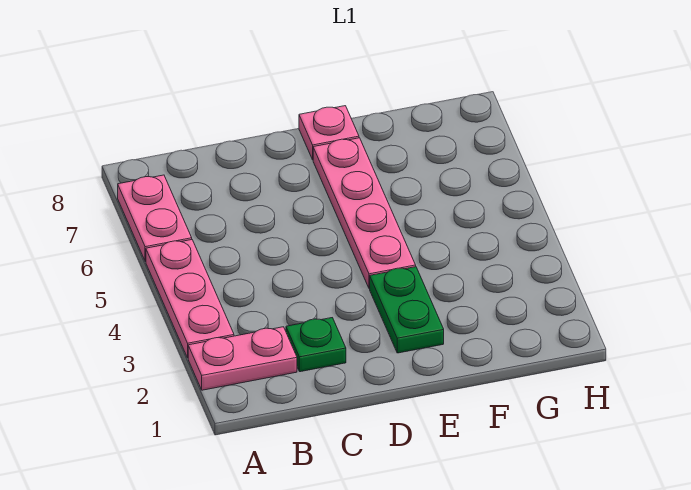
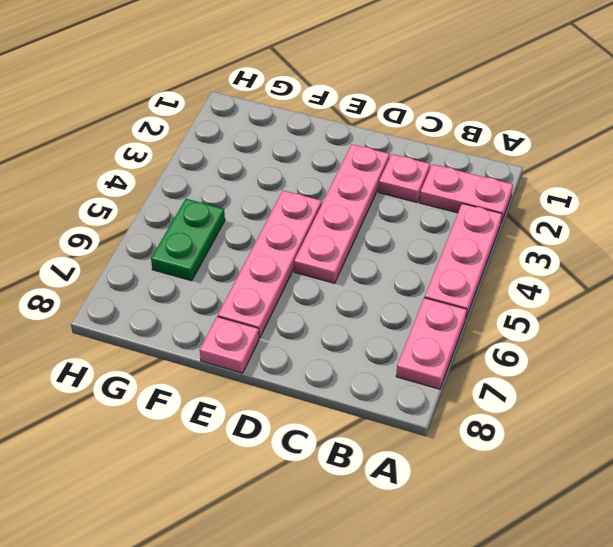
green 1x1 plate [286,318,346,372] -> pink 1x1 plate [379,154,430,202]
none -> pink 1x4 plate [294,144,390,283]
green 1x2 plate [370,267,444,353] -> green 1x2 plate moved to [151,199,225,281]

